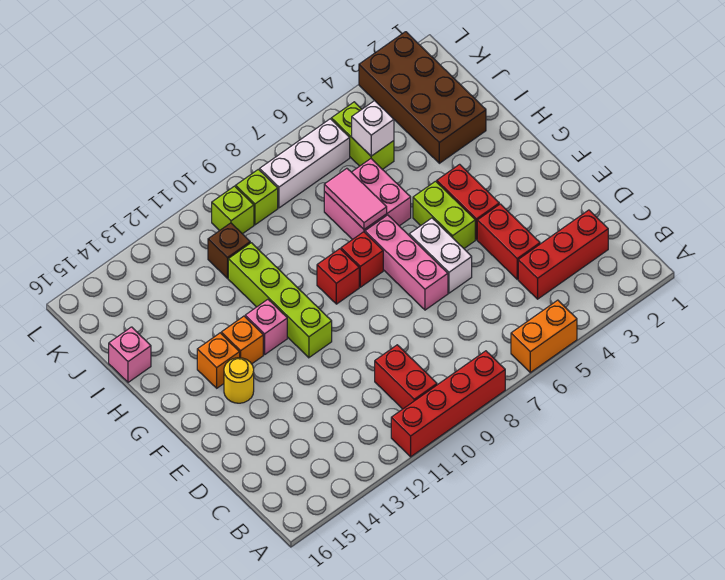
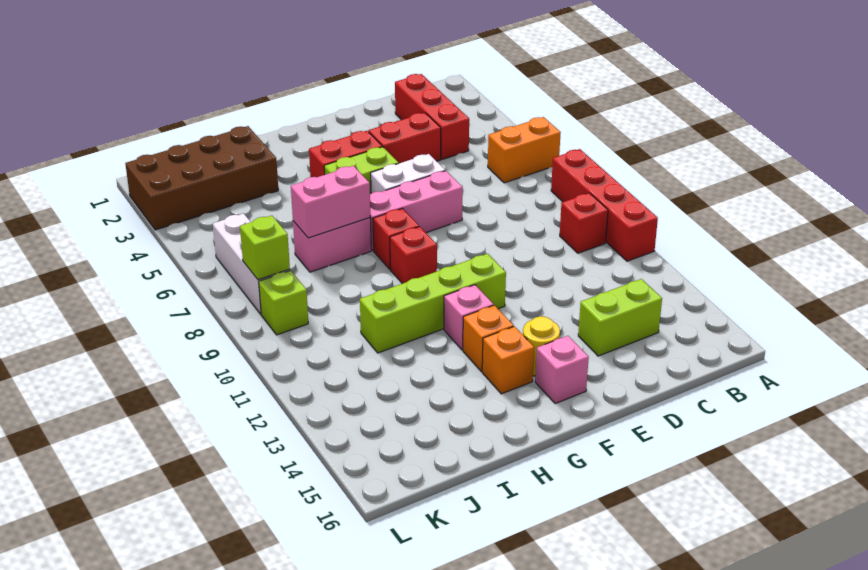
orange 1x2 brick [511,300,577,372] -> orange 1x2 brick turned to [488,117,561,183]
red 1x2 brick [375,345,437,409] -> red 1x1 brick [560,193,608,253]
pink 2x2 brick [324,159,411,240] -> pink 1x2 brick [293,218,371,272]
pink 1x2 tile [324,168,387,229] -> pink 1x2 brick [291,166,370,238]
pink 1x1 brick [109,327,151,382] -> pink 1x1 brick moved to [535,336,589,404]
lime 1x2 brick [331,102,394,169] -> lime 1x2 brick moved to [578,279,662,356]
white 1x1 brick [352,101,394,156] -> none
brown 1x1 brick [208,223,250,278] -> none
lime 1x1 brick [212,186,254,234] -> lime 1x1 brick moved to [240,216,290,280]

